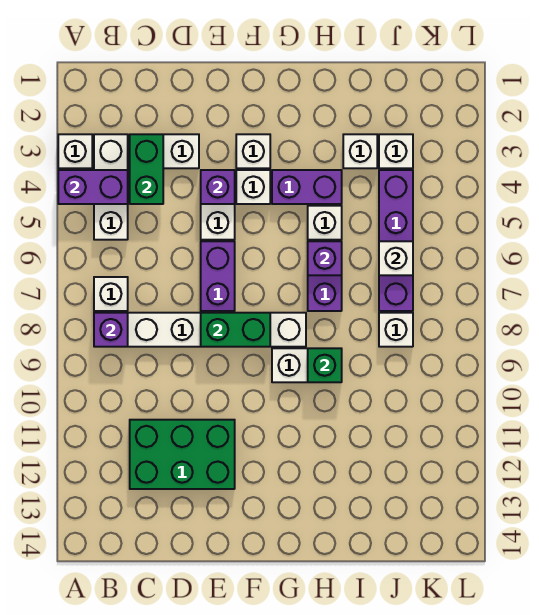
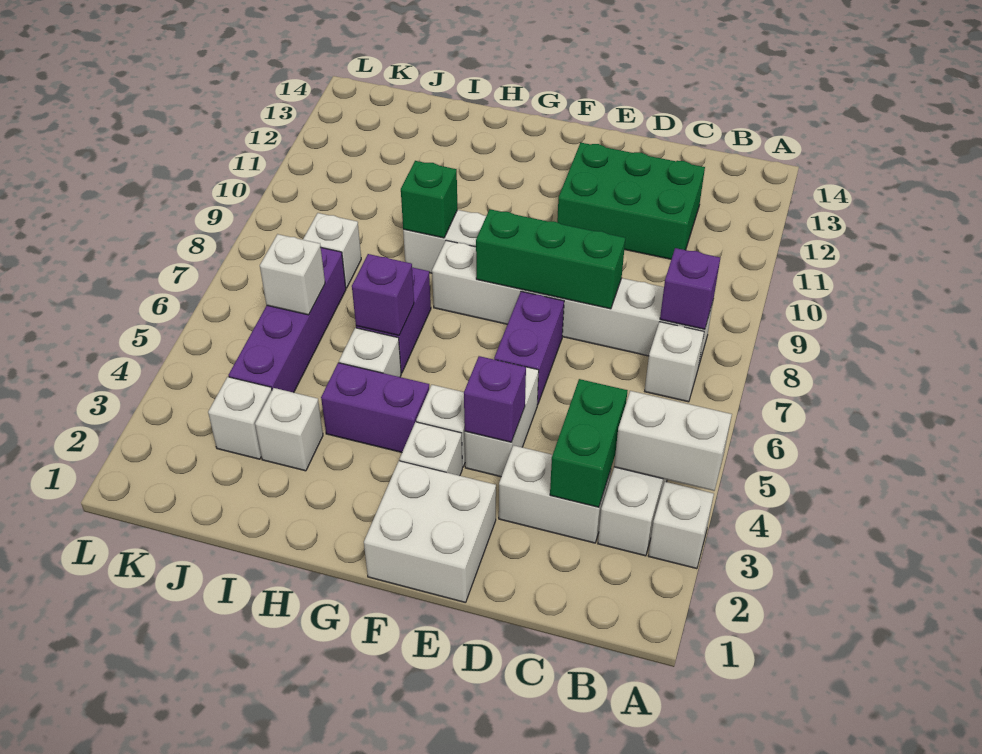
purple 1x2 brick [58,170,128,204] -> white 1x2 brick [614,391,732,491]
none -> white 2x2 brick [364,461,496,603]
green 1x2 brick [201,313,270,347] -> green 1x3 brick [476,209,625,309]

